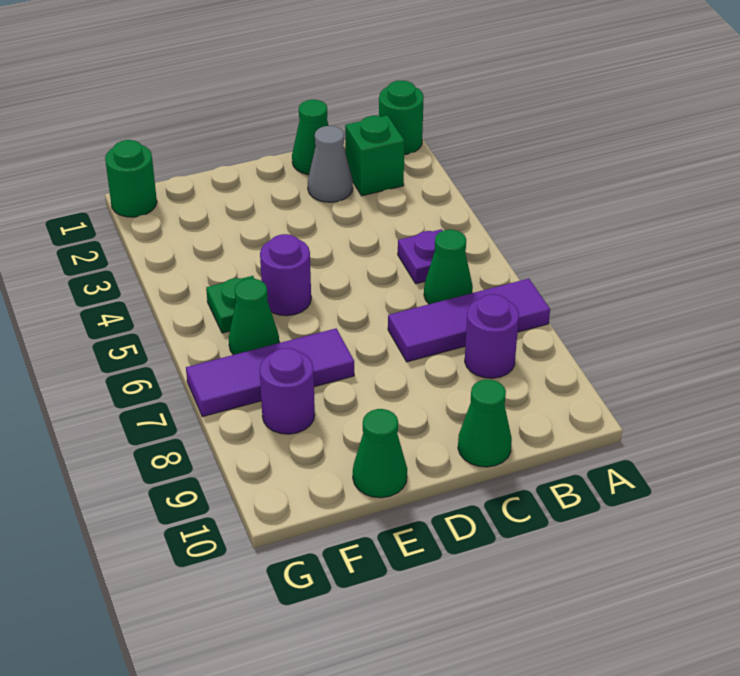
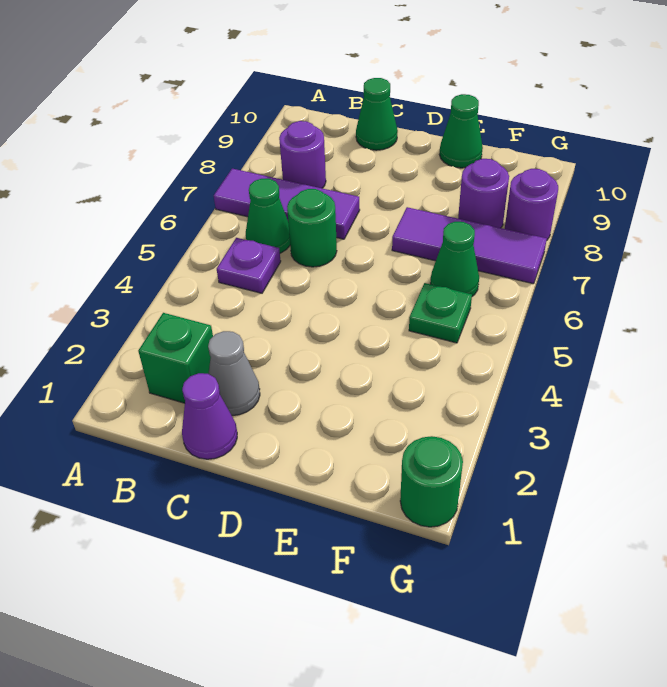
green 1x1 round brick [379,81,424,155] -> green 1x1 round brick moved to [287,189,337,267]
green 1x1 cone [292,100,329,175] -> purple 1x1 cone [182,373,237,459]
purple 1x1 round brick [260,234,311,316] -> purple 1x1 round brick moved to [505,169,558,240]

